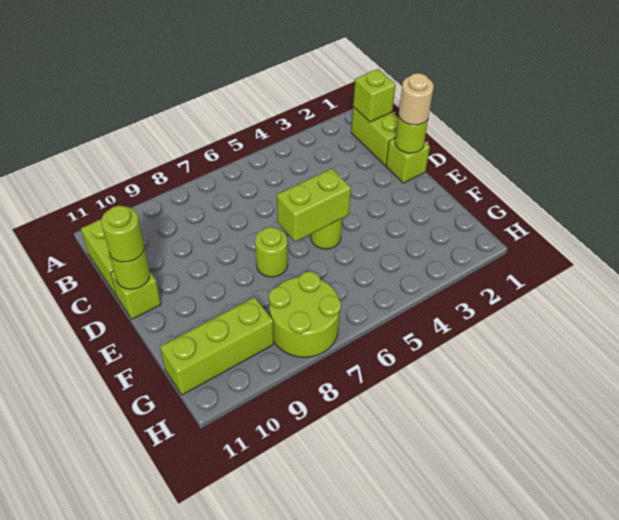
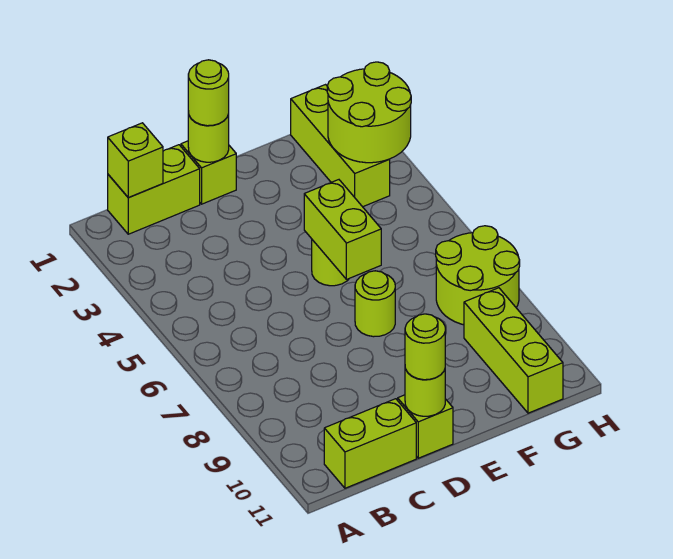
tan 1x1 round brick [399,73,434,125] -> lime 1x1 round brick [188,60,229,126]
none -> lime 1x3 brick [291,85,390,207]
none -> lime 2x2 round brick [327,62,411,163]

